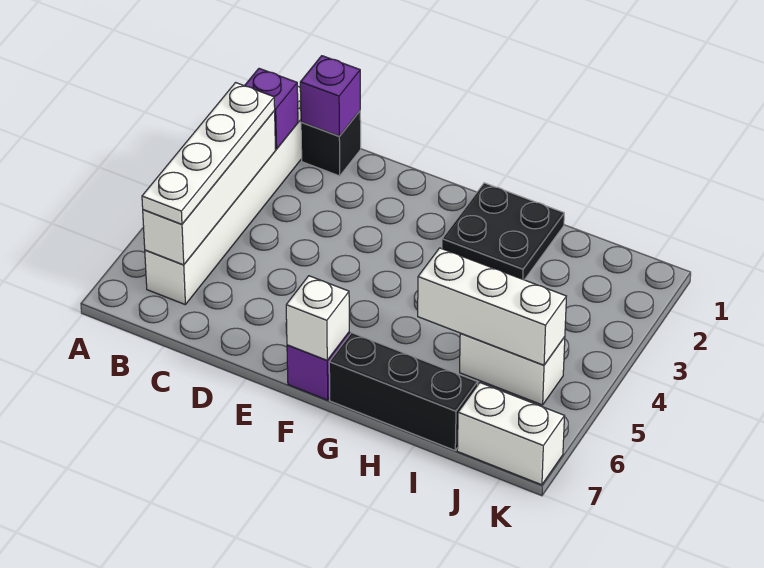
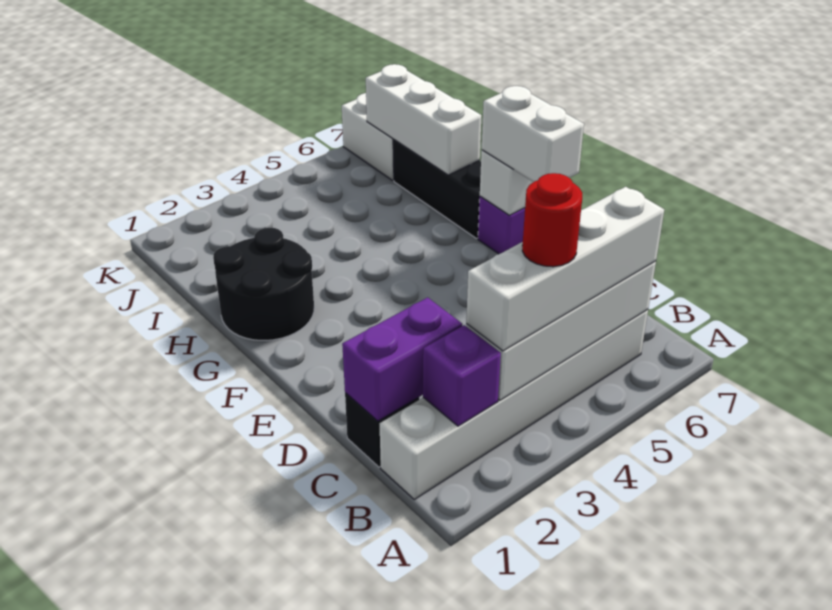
white 1x4 plate [142,83,275,224] -> white 1x4 brick [466,187,664,351]
none -> red 1x1 round brick [522,173,582,267]
purple 1x1 brick [300,56,360,136] -> purple 1x2 brick [342,297,462,421]
black 2x2 plate [442,183,564,280] -> black 2x2 round brick [213,228,314,340]
white 1x3 brick [418,248,566,365] -> white 1x3 brick moved to [366,64,482,175]
white 1x2 brick [460,333,565,405] -> white 1x2 brick moved to [482,86,584,182]

